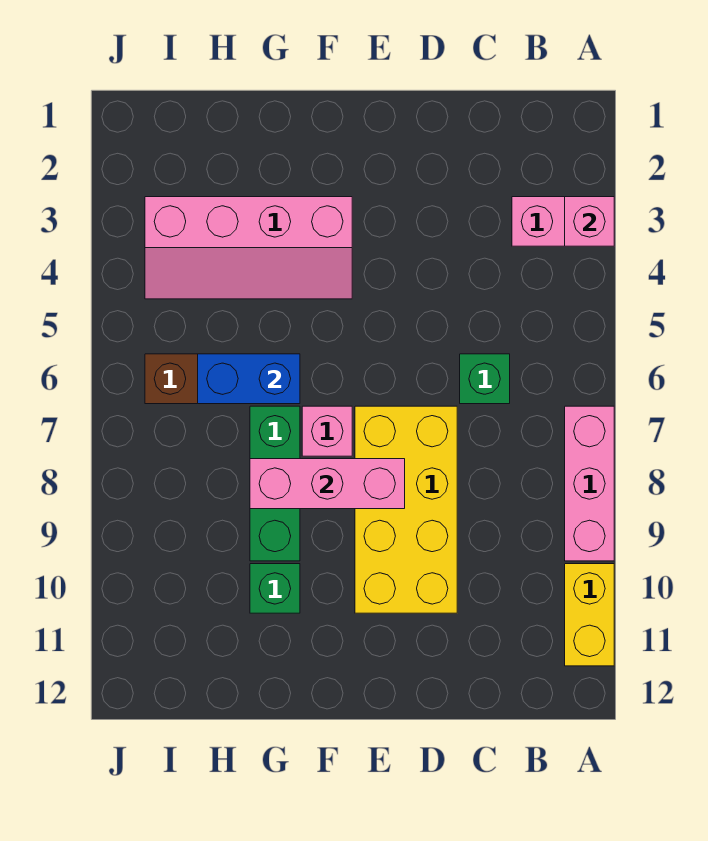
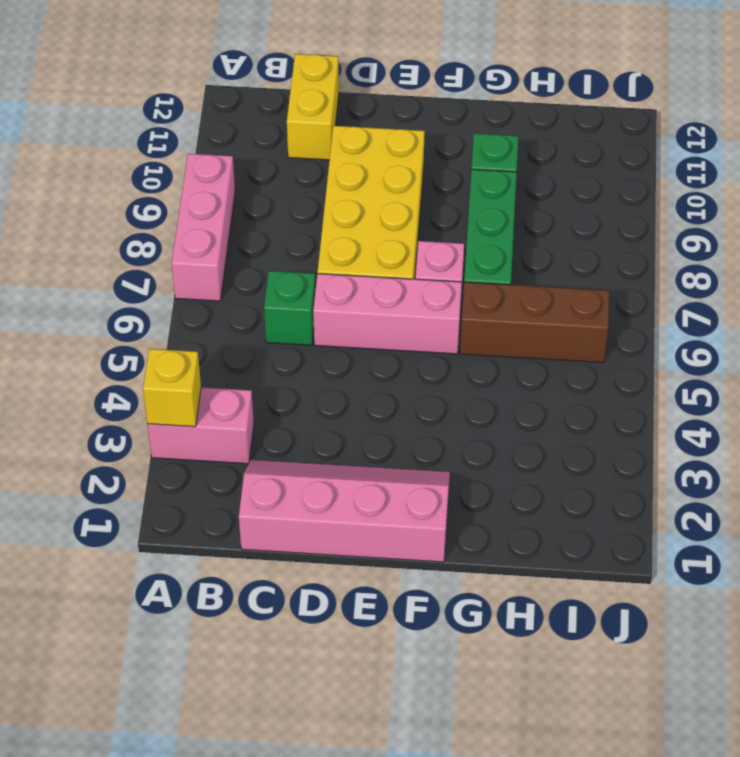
pink 1x1 brick [565,197,614,246] -> yellow 1x1 brick [143,349,201,427]
yellow 1x2 brick [565,564,614,666] -> yellow 1x2 brick moved to [287,54,339,160]
pink 1x3 brick [250,459,405,509] -> pink 1x3 brick moved to [313,274,462,354]
pink 2x4 slope [145,197,352,299] -> pink 2x4 slope moved to [239,460,450,562]
blue 1x2 brick [198,354,300,404] -> none

